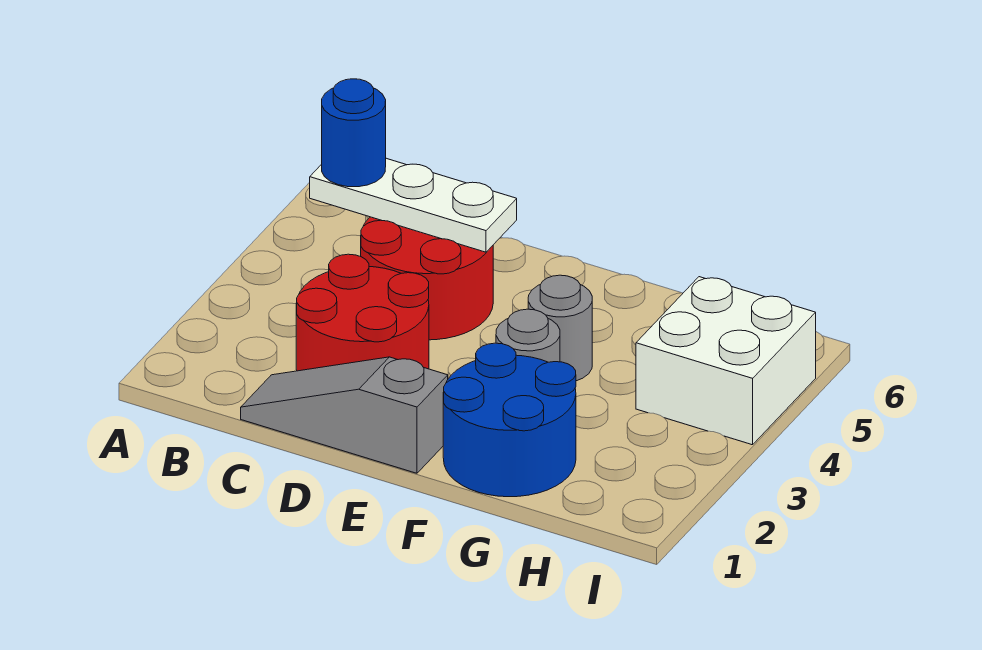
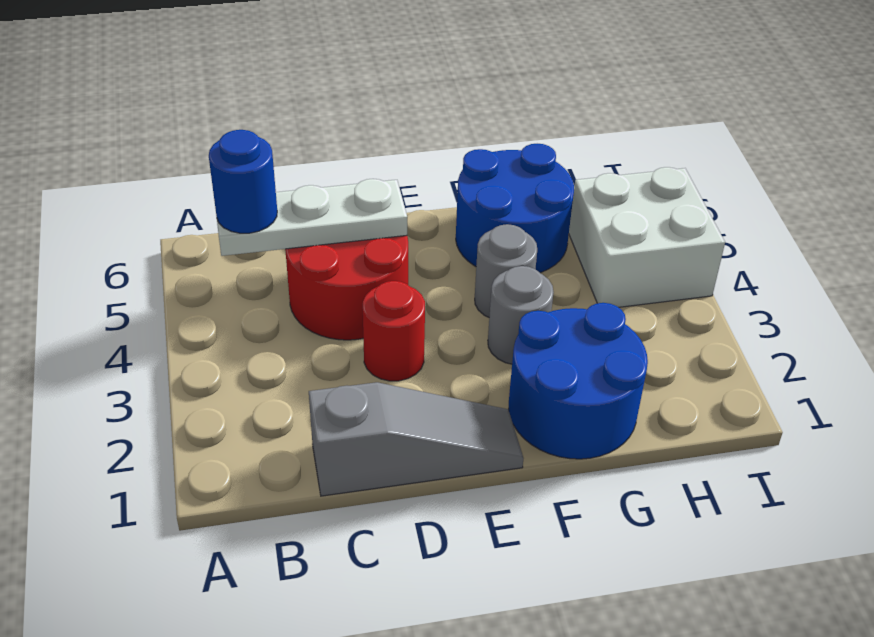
grey 1x3 slope [241,357,448,473] -> grey 1x3 slope turned to [309,382,524,496]
red 2x2 round brick [296,254,429,371] -> red 1x1 round brick [363,281,425,381]
none -> blue 2x2 round brick [456,144,574,273]

